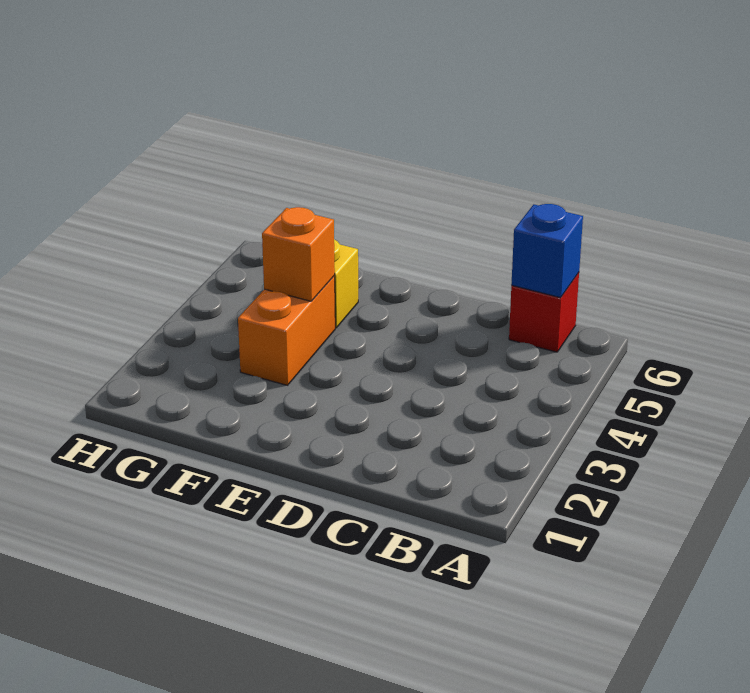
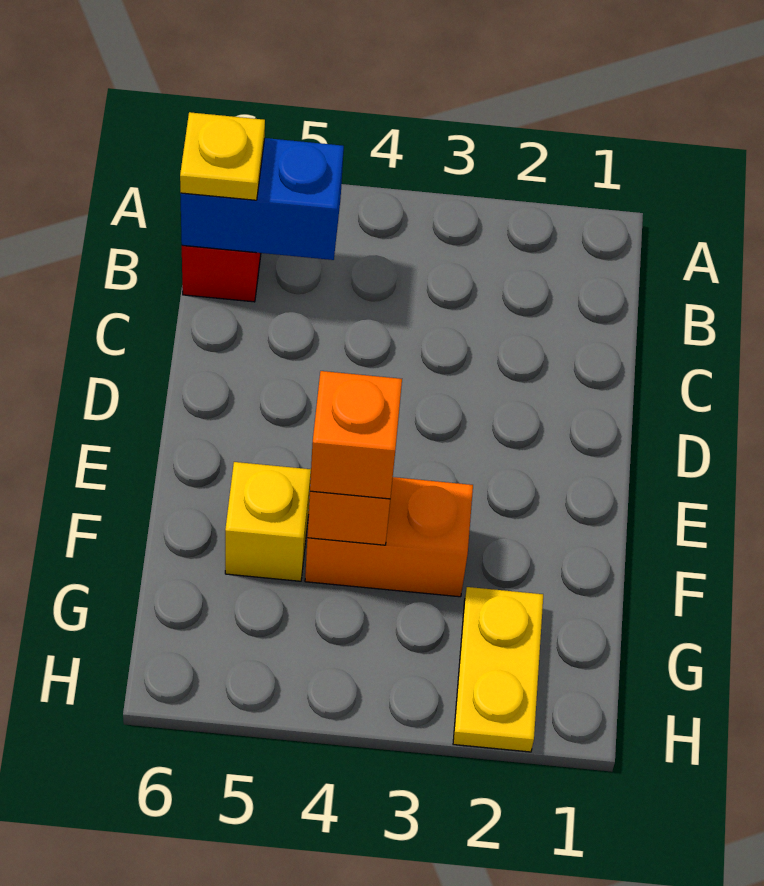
blue 1x1 brick [511,204,583,298] -> blue 1x2 brick [180,138,344,260]
none -> yellow 1x1 plate [180,112,265,200]
none -> orange 1x1 brick [310,371,402,499]
none -> yellow 1x2 plate [453,587,543,752]

